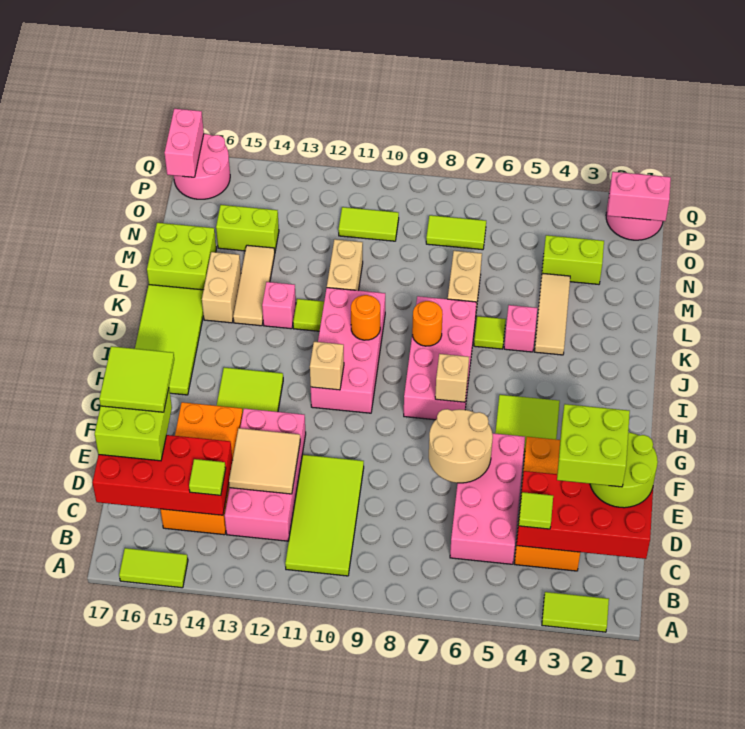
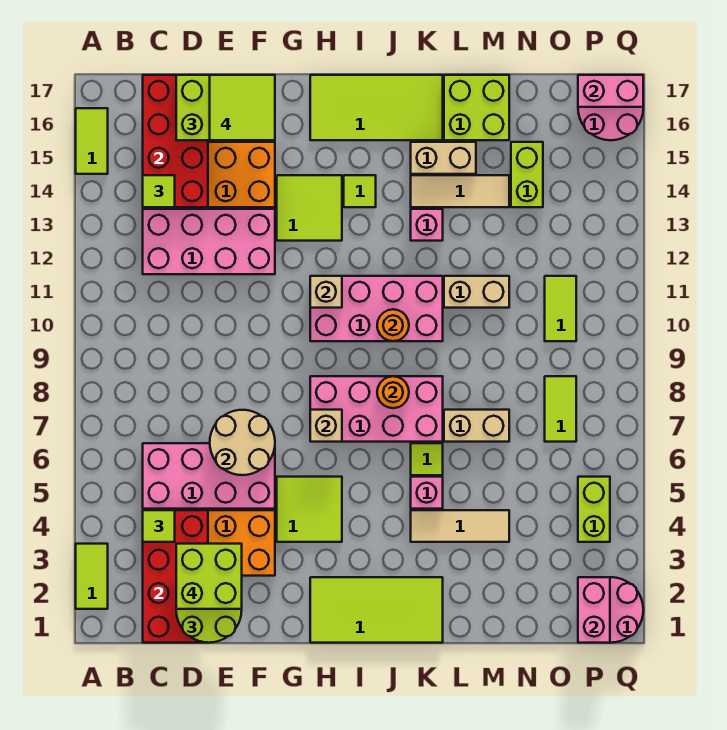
lime 2x4 tile [285,455,364,576] -> lime 2x4 tile moved to [310,577,443,643]
tan 2x2 tile [229,428,300,494] -> none
lime 1x1 tile [293,299,324,331] -> lime 1x1 tile moved to [344,175,376,207]
lime 1x2 brick [542,235,604,284] -> lime 1x2 brick moved to [578,477,610,542]

